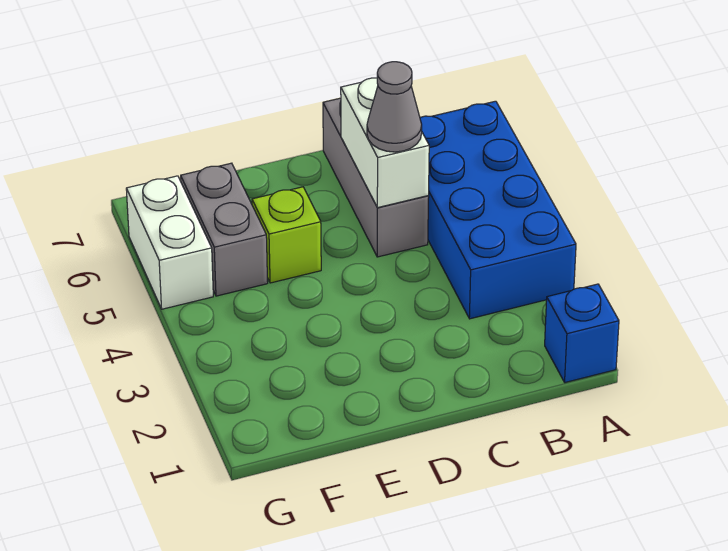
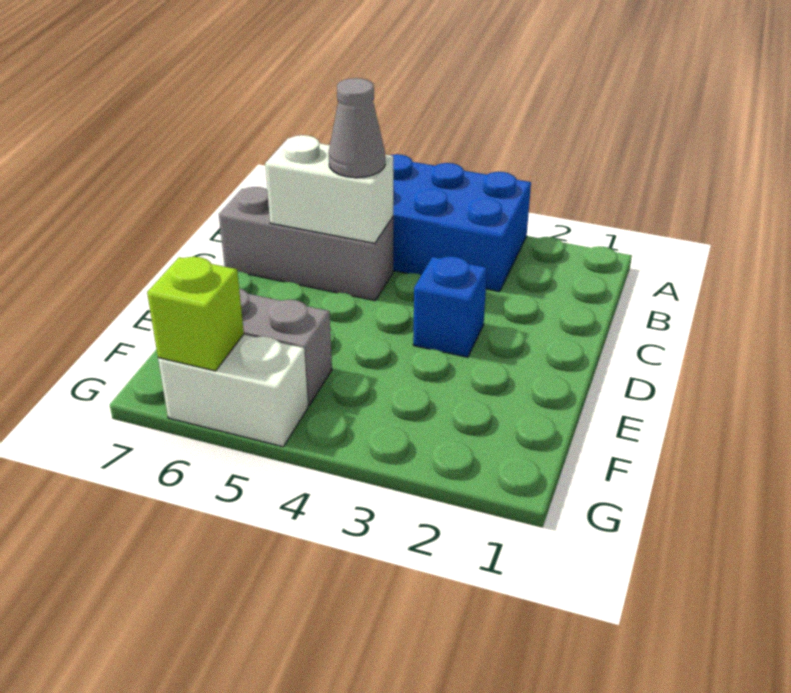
blue 1x1 brick [545,284,619,383] -> blue 1x1 brick moved to [413,256,487,357]
lime 1x1 brick [252,187,321,283] -> lime 1x1 brick moved to [147,257,244,371]

